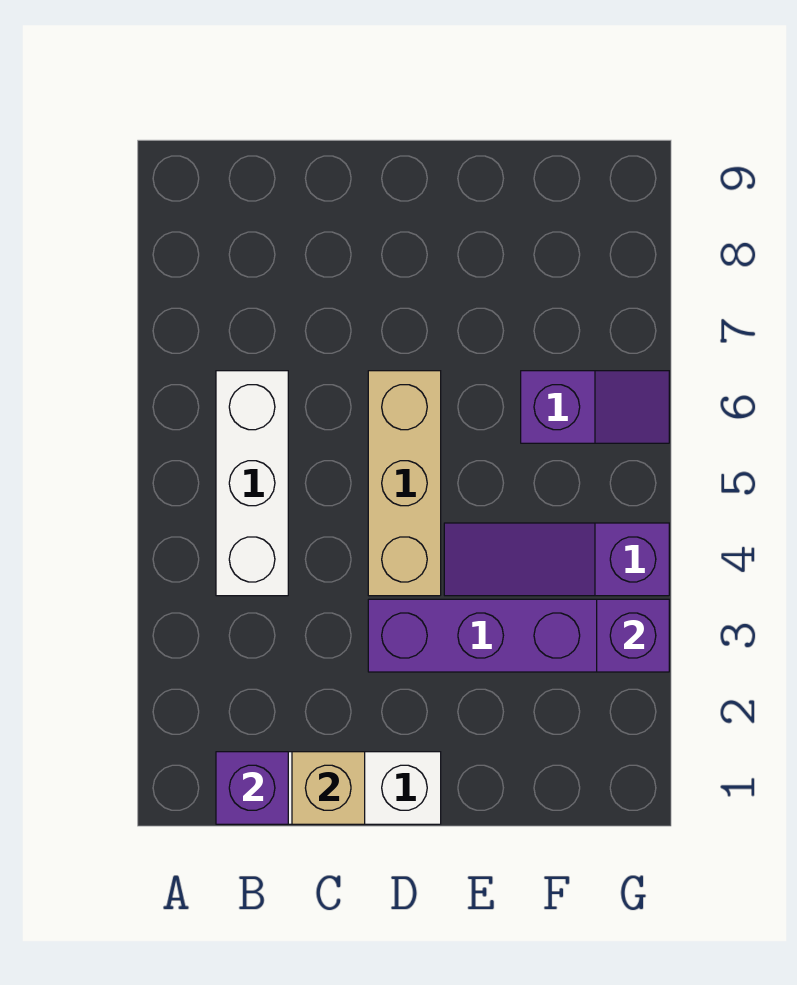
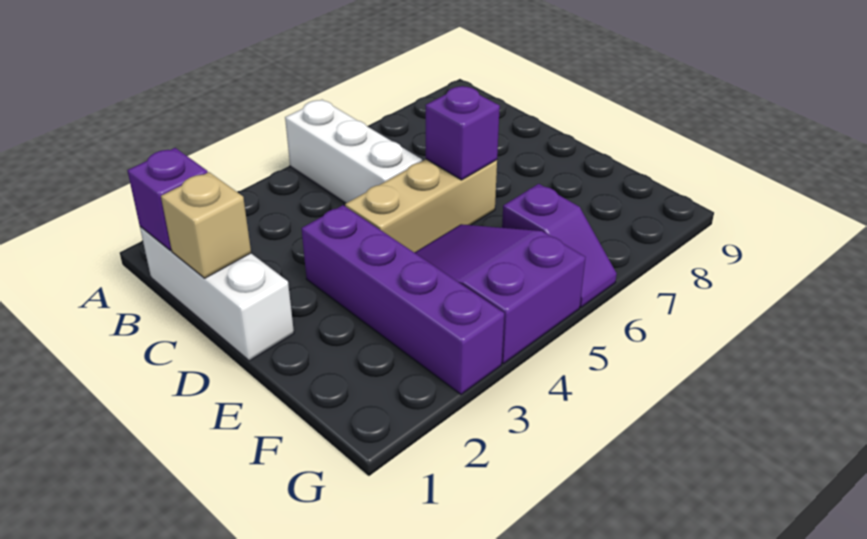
white 1x3 brick [216,371,288,596] -> white 1x3 brick turned to [285,100,422,203]
purple 1x3 slope [444,523,669,596] -> purple 2x3 slope [415,224,586,364]
purple 1x1 brick [597,599,669,672] -> purple 1x1 brick moved to [426,86,500,180]

